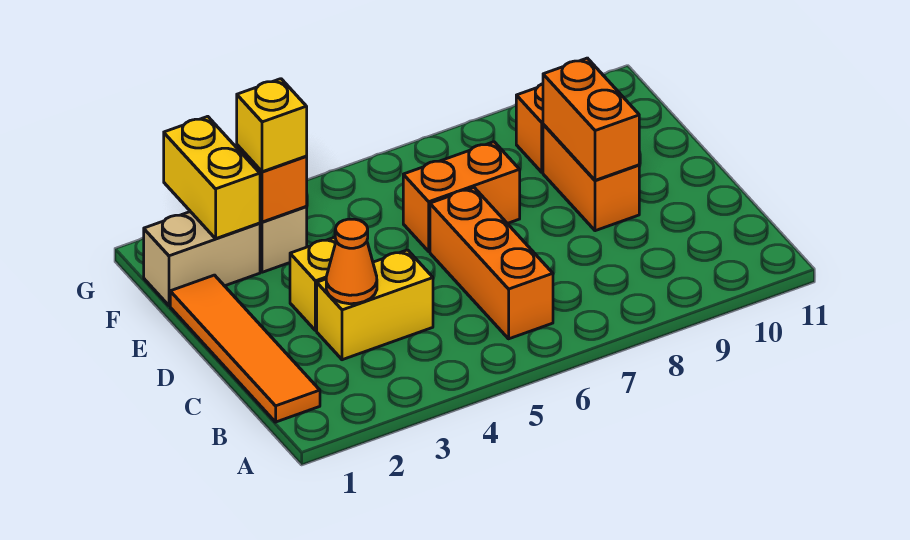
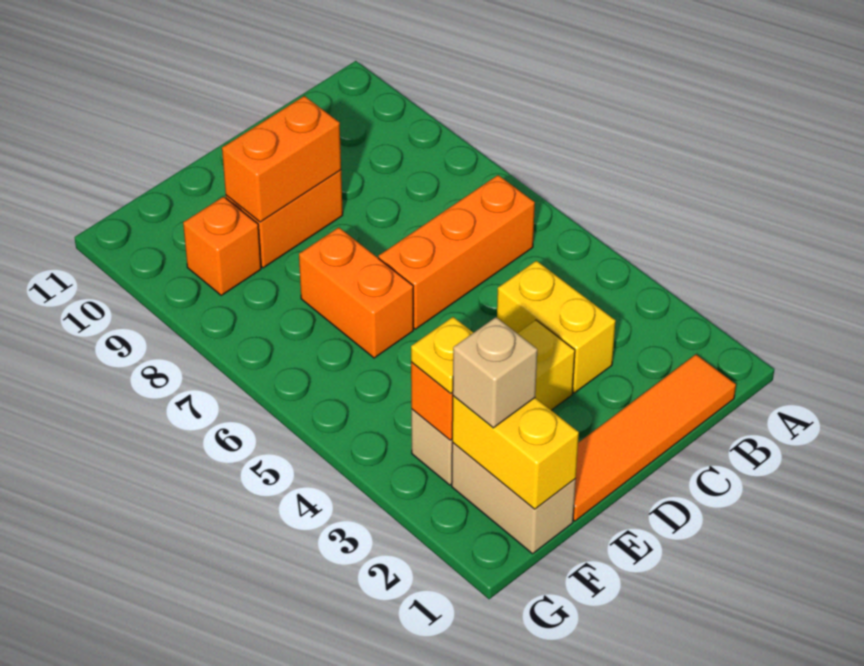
orange 1x1 cone [326,219,377,304] -> none
yellow 1x2 brick [164,116,260,239] -> yellow 1x2 brick turned to [452,396,579,509]
none -> tan 1x1 brick [453,317,537,428]
yellow 1x1 brick [237,79,307,172] -> yellow 1x1 plate [411,317,473,393]

